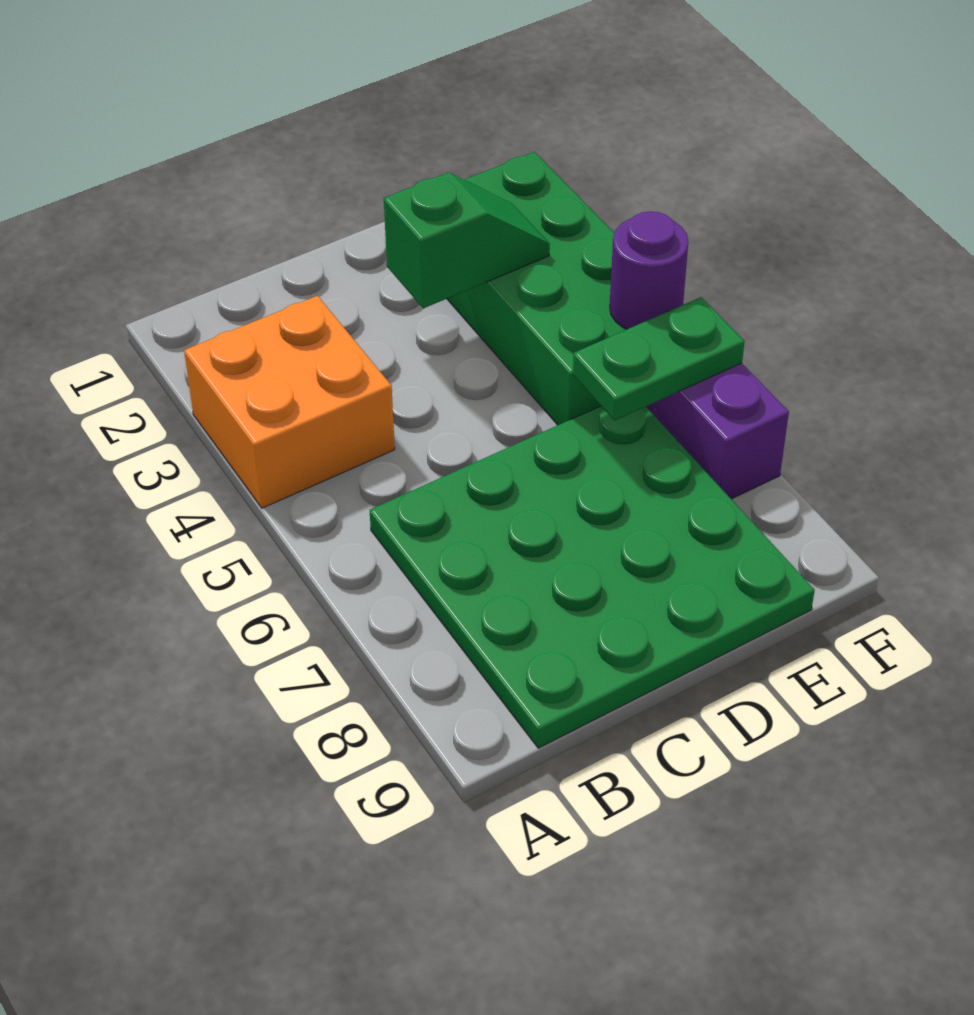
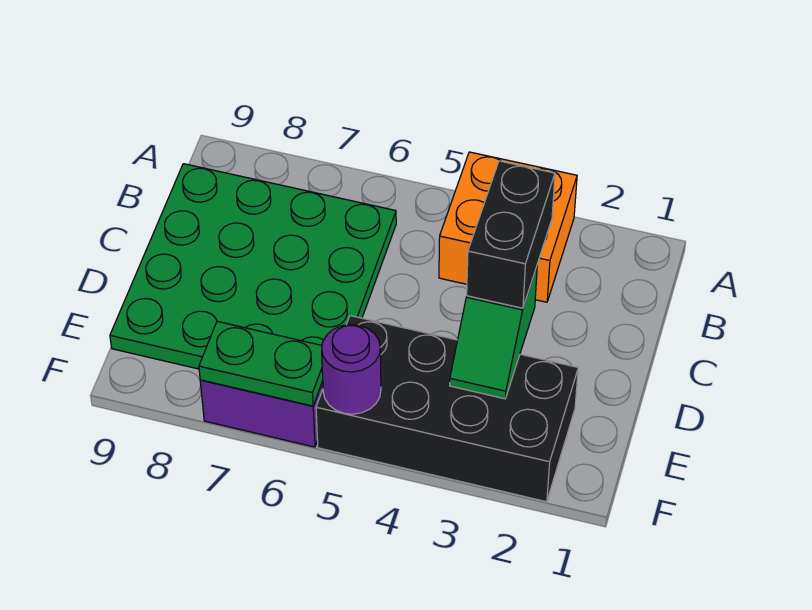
none -> black 1x2 brick [467,161,555,308]
green 2x4 brick [447,152,684,425] -> black 2x4 brick [316,316,578,502]
green 1x2 plate [573,297,745,421] -> green 1x2 plate turned to [199,321,323,406]

